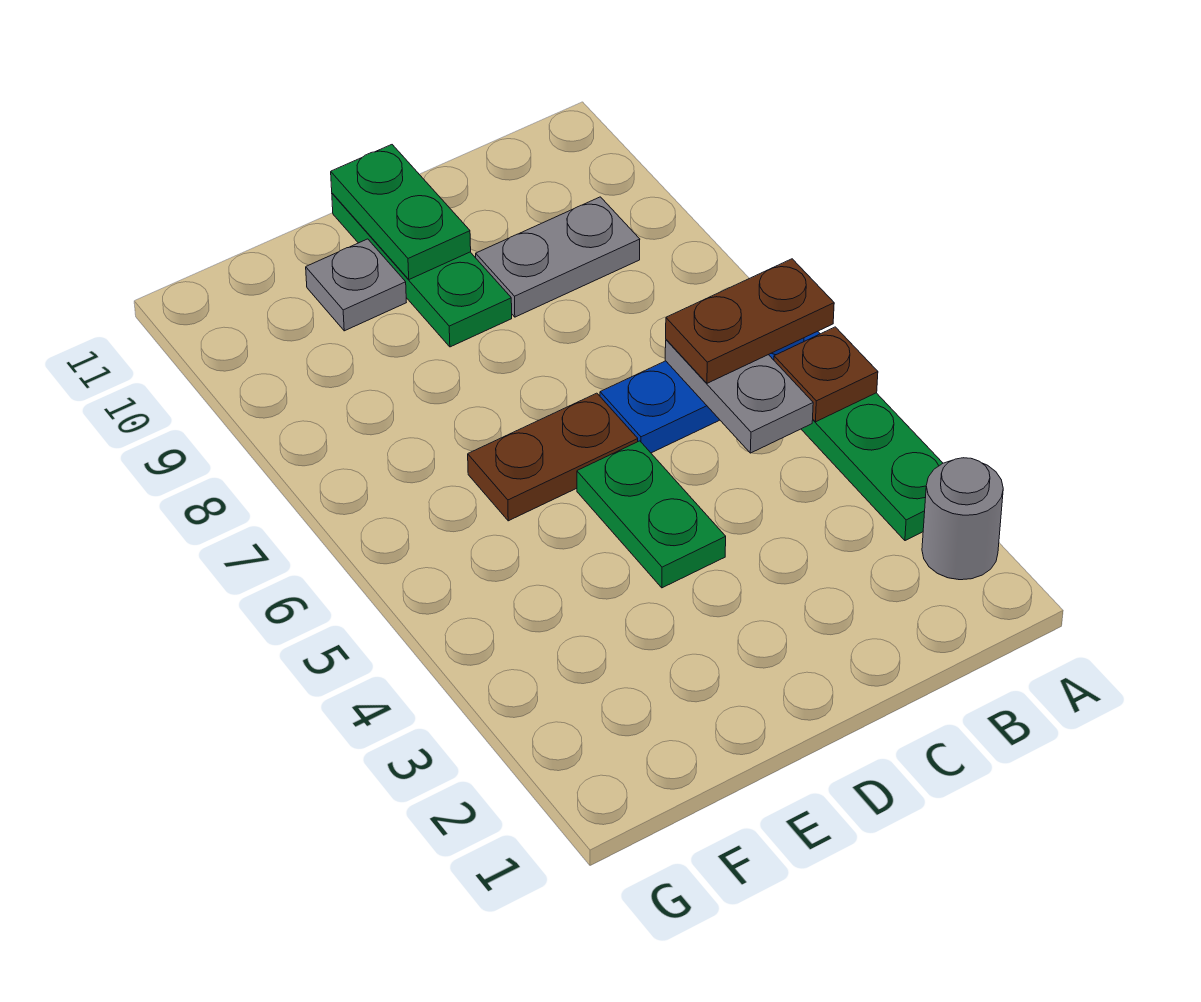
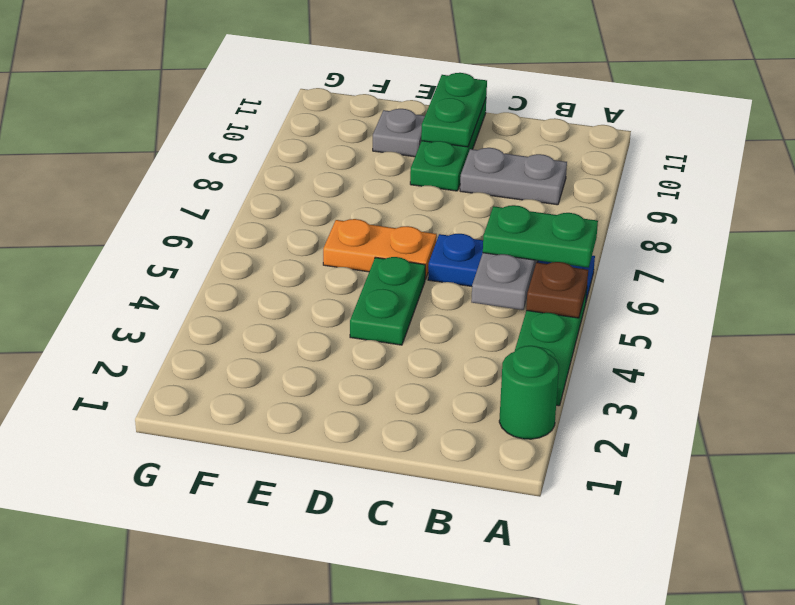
grey 1x1 round brick [922,458,1003,580] -> green 1x1 round brick [499,346,559,439]
brown 1x2 plate [666,259,834,383] -> green 1x2 plate [483,205,598,268]
brown 1x2 plate [468,393,638,521] -> orange 1x2 plate [323,219,437,280]

